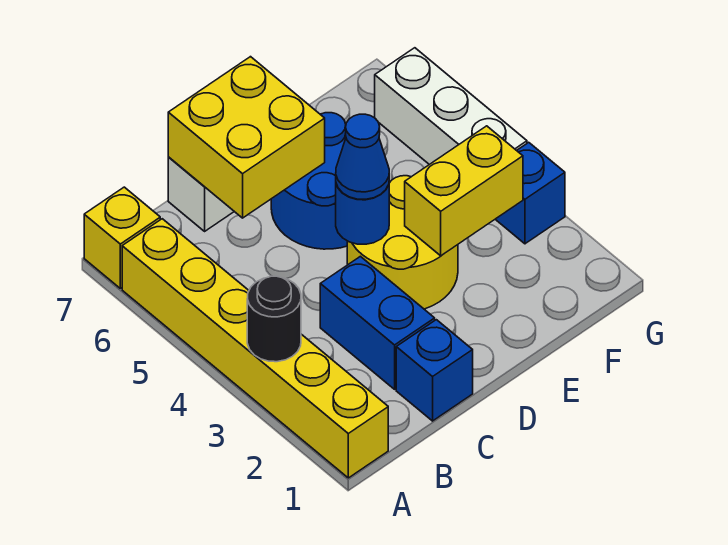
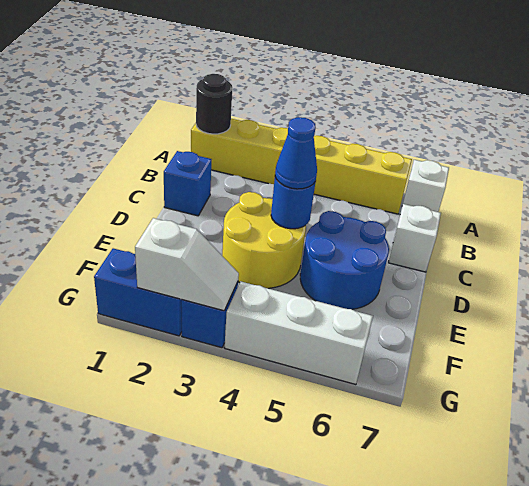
black 1x1 round brick [247,276,301,362] -> black 1x1 round brick moved to [196,74,232,134]
yellow 1x1 brick [84,187,160,288] -> white 1x1 brick [402,160,449,212]
blue 1x2 brick [320,256,435,389] -> blue 1x2 brick moved to [94,248,182,336]
yellow 2x2 brick [168,57,325,218] -> none
yellow 1x2 brick [405,126,523,256] -> none
none -> white 1x2 slope [135,218,239,311]

